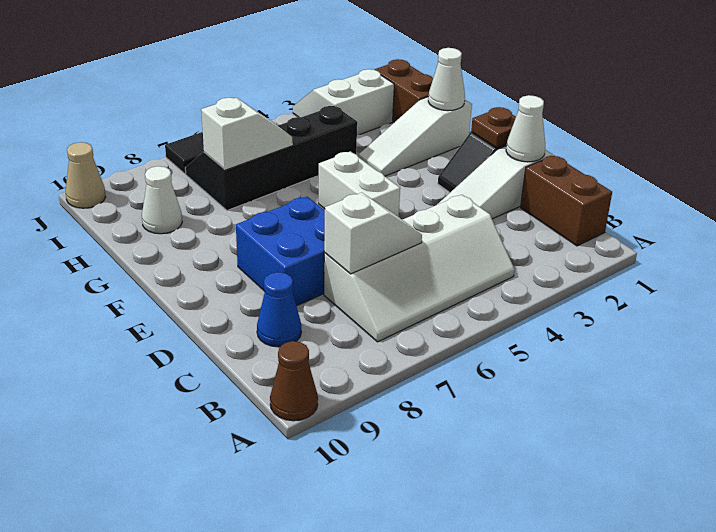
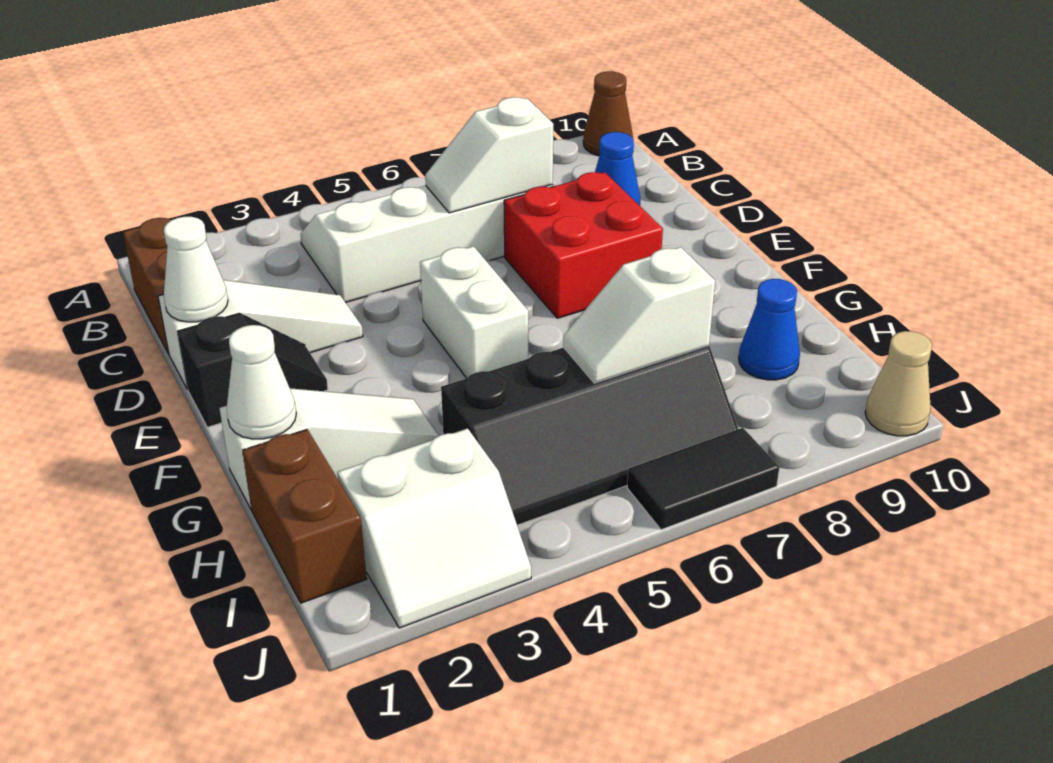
blue 2x2 brick [236,197,325,306] -> red 2x2 brick [504,172,663,318]
brown 1x1 plate [471,107,516,148] -> none
white 1x1 cone [142,166,182,234] -> blue 1x1 cone [739,279,800,380]

